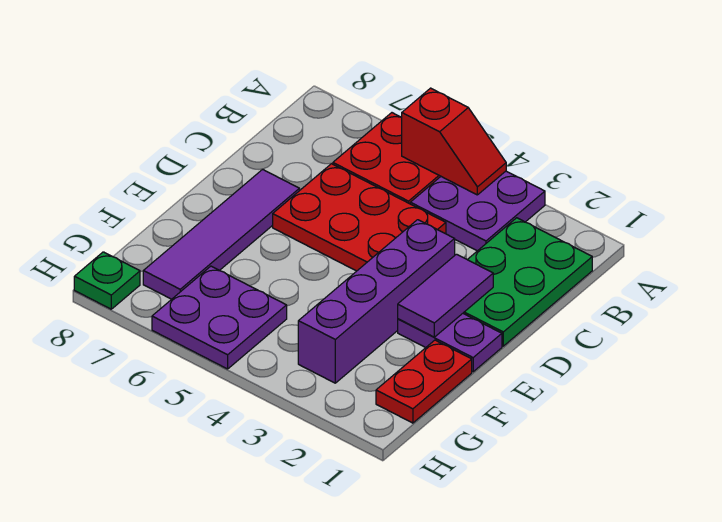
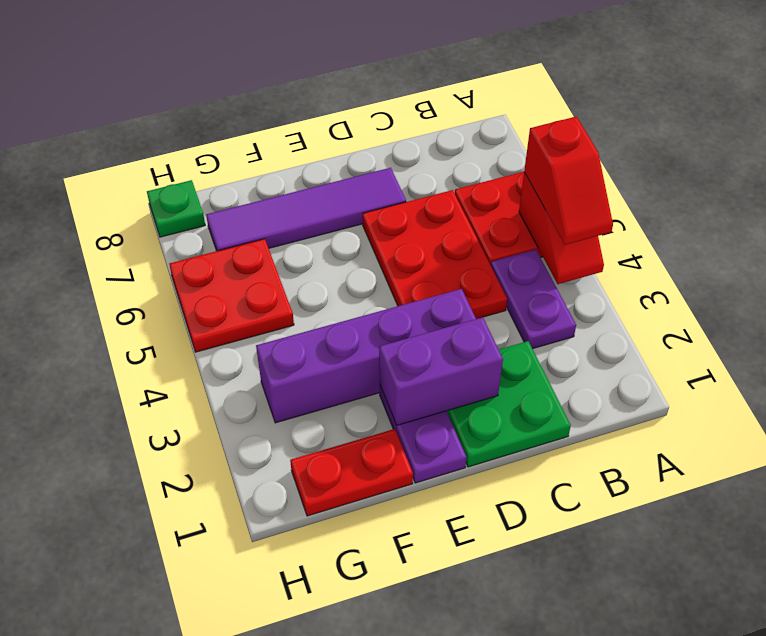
purple 2x2 plate [410,171,545,251] -> purple 1x2 plate [491,249,576,349]
none -> red 1x2 slope [524,116,613,245]
green 2x3 plate [463,218,592,346] -> green 2x2 plate [447,341,571,467]
purple 1x2 tile [398,254,493,337] -> purple 1x2 brick [379,317,503,425]
purple 2x2 plate [152,266,287,369] -> red 2x2 plate [169,239,294,352]

